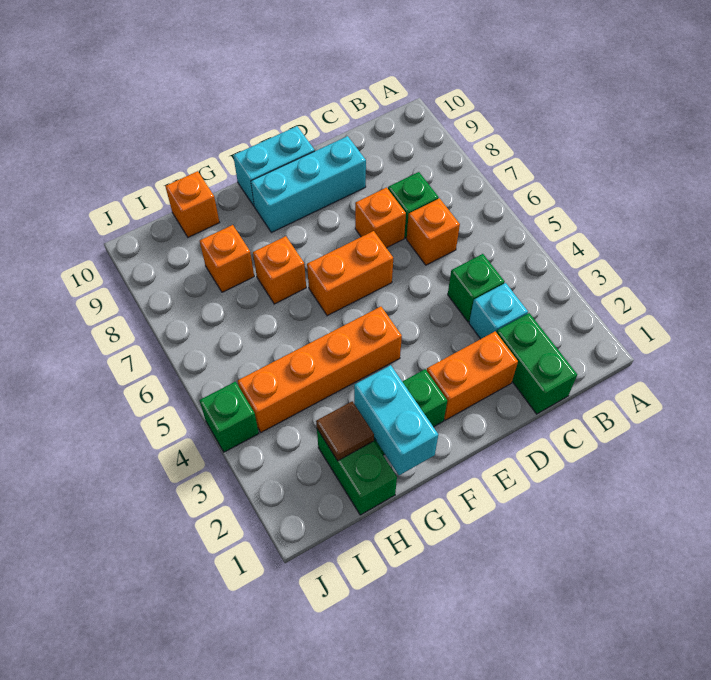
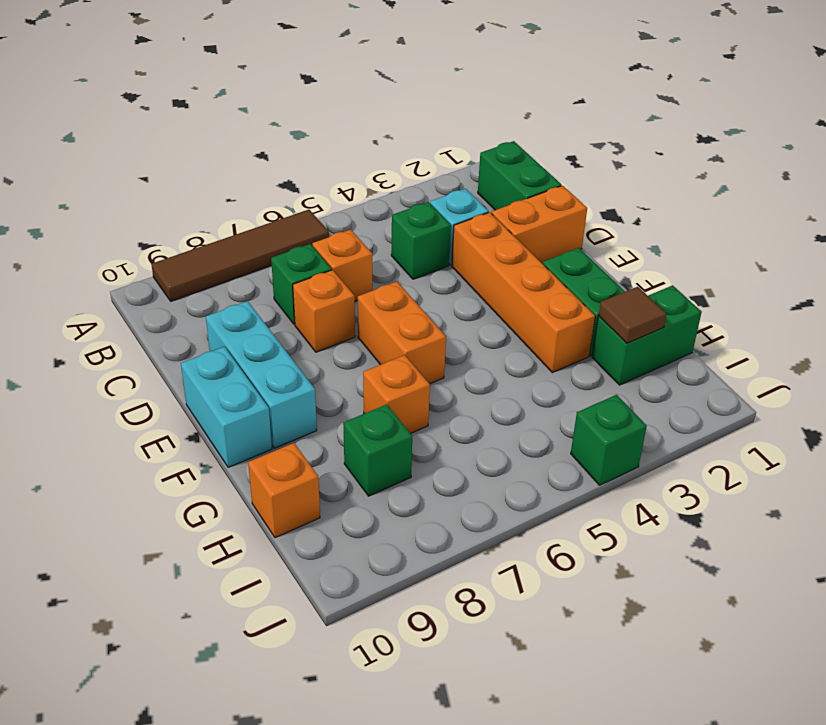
none -> brown 1x4 tile [151,210,329,301]
green 1x2 brick [496,313,577,414] -> green 1x2 brick turned to [478,141,561,210]
orange 1x2 brick [427,331,518,420] -> orange 1x2 brick turned to [492,186,587,264]
orange 1x4 brick [238,307,402,432] -> orange 1x4 brick moved to [452,212,595,373]
cyan 1x2 brick [354,365,438,475] -> none
orange 1x1 brick [200,225,254,292] -> green 1x1 brick [343,404,412,496]

